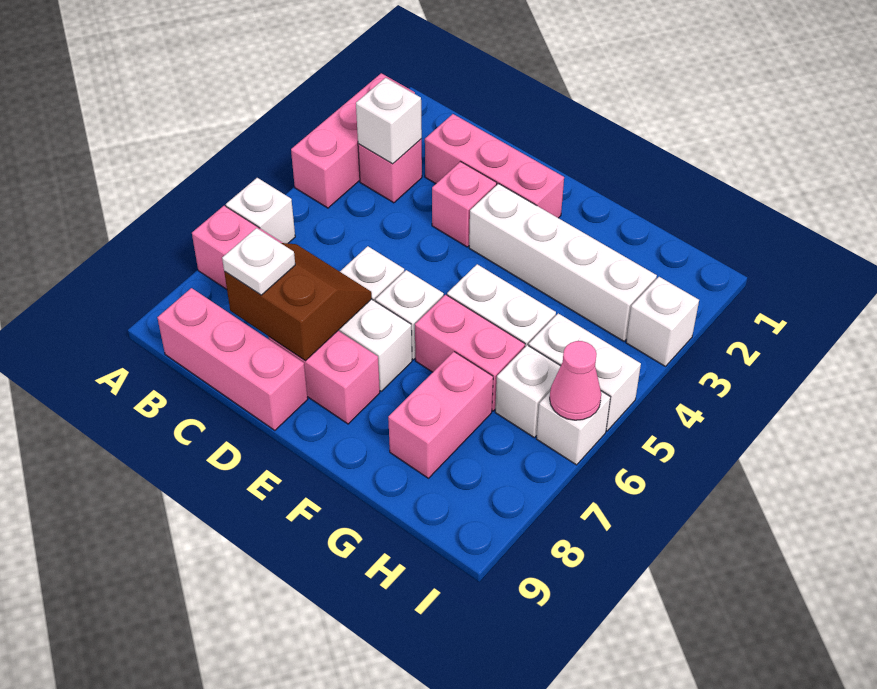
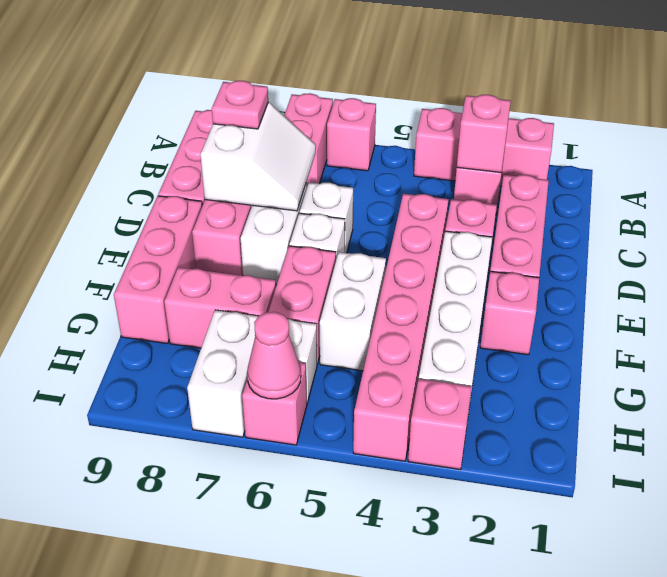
white 1x1 brick [226,178,295,243] -> pink 1x1 brick [327,98,376,171]
white 1x1 brick [356,78,422,164] -> pink 1x1 brick [457,95,511,172]
brown 2x2 slope [224,243,372,361] -> white 2x2 slope [200,102,316,211]
white 1x1 plate [222,228,295,295] -> pink 1x1 plate [212,81,268,129]
none -> pink 1x6 brick [353,194,449,461]
none -> pink 1x3 brick [114,196,202,343]
none -> pink 1x1 brick [480,271,539,355]
white 1x2 brick [529,313,641,431] -> white 1x2 brick moved to [187,310,258,437]
white 1x1 brick [626,277,699,366] -> pink 1x1 brick [408,379,472,470]
white 1x1 brick [537,391,610,465] -> pink 1x1 brick [242,362,307,445]

